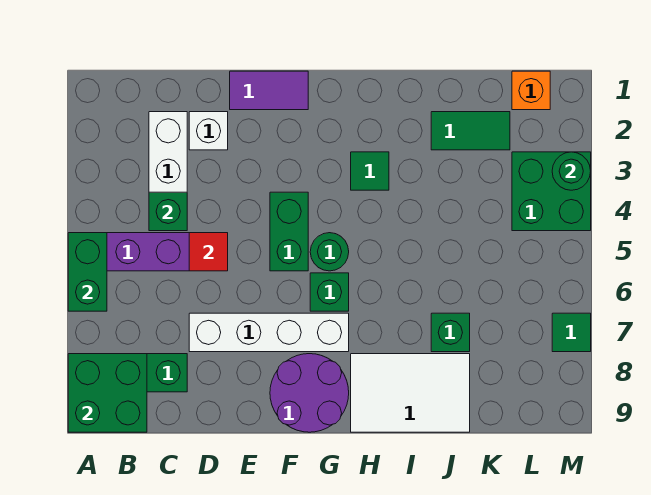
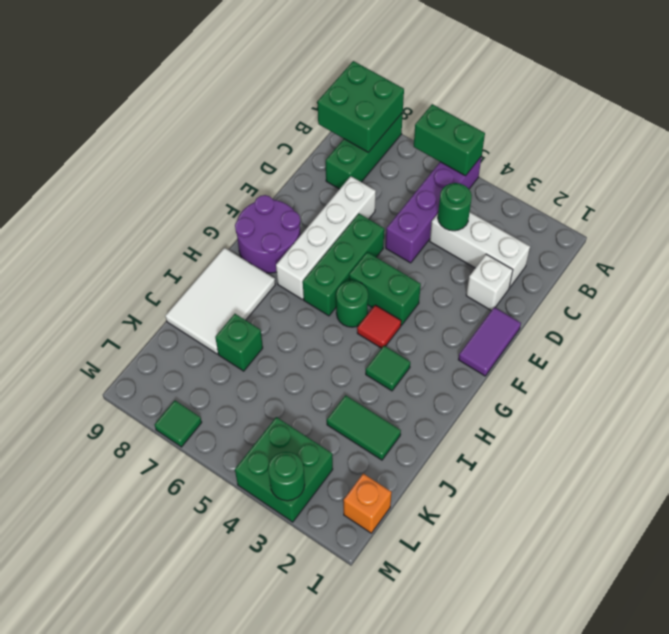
green 1x1 brick [149,192,187,231] -> green 1x1 round brick [438,183,472,231]
red 1x1 tile [189,233,228,271] -> red 1x1 tile moved to [357,305,401,348]
green 1x1 brick [310,273,349,311] -> green 1x3 brick [303,214,384,316]
green 1x2 tile [431,112,510,150] -> green 1x2 tile turned to [327,395,401,460]

